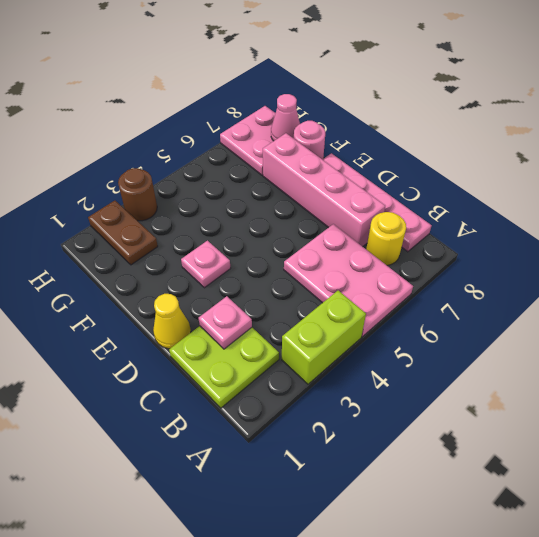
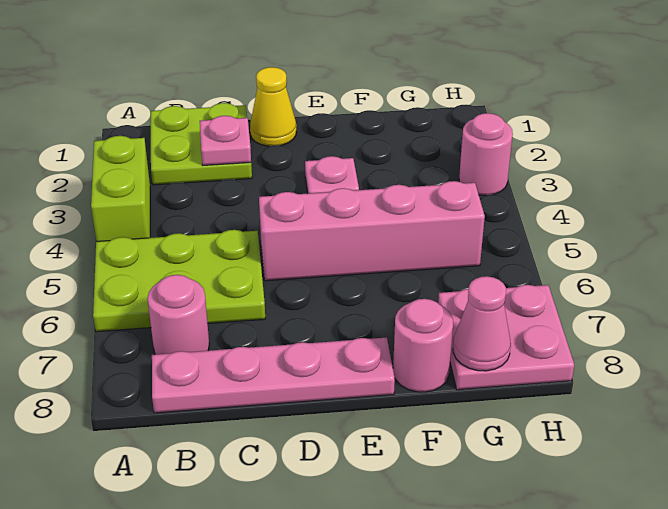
pink 2x3 plate [284,224,413,337] -> lime 2x3 plate [93,230,265,332]
yellow 1x1 round brick [366,212,406,265] -> pink 1x1 round brick [147,275,209,354]
pink 1x4 brick [263,133,385,247] -> pink 1x4 brick moved to [259,181,485,281]
brown 1x2 plate [88,201,158,265] -> none
brown 1x1 round brick [118,168,157,221] -> pink 1x1 round brick [459,113,513,195]

